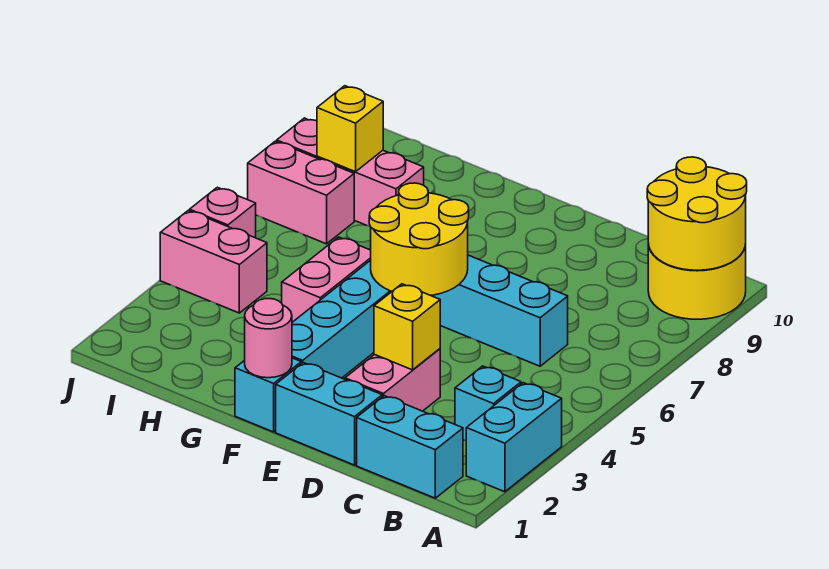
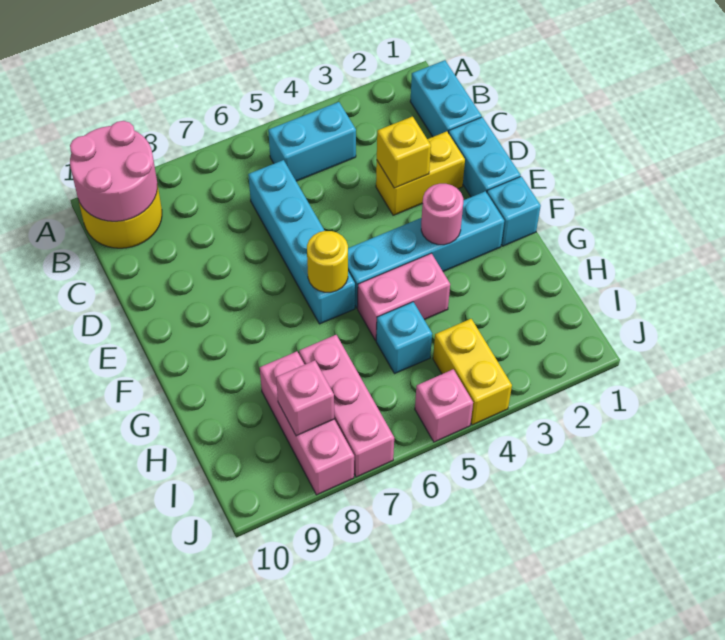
cyan 1x2 brick [466,383,562,492] -> cyan 1x2 brick moved to [268,102,356,181]
yellow 2x2 round brick [647,157,747,270] -> pink 2x2 round brick [70,121,157,221]
cyan 1x1 brick [455,366,521,441] -> cyan 1x1 brick moved to [376,302,432,374]
pink 1x2 brick [345,349,440,411] -> yellow 1x2 brick [376,131,465,215]
yellow 2x2 round brick [369,183,469,296] -> yellow 1x1 round brick [307,231,348,292]
pink 1x1 round brick [245,299,292,378] -> pink 1x1 round brick moved to [421,184,463,245]
pink 1x2 brick [160,211,267,313] -> yellow 1x2 brick [433,319,512,425]
pink 1x2 brick [248,141,354,244] -> pink 1x3 brick [299,335,394,477]
yellow 1x1 brick [317,86,383,172] -> pink 1x1 brick [276,360,334,436]

